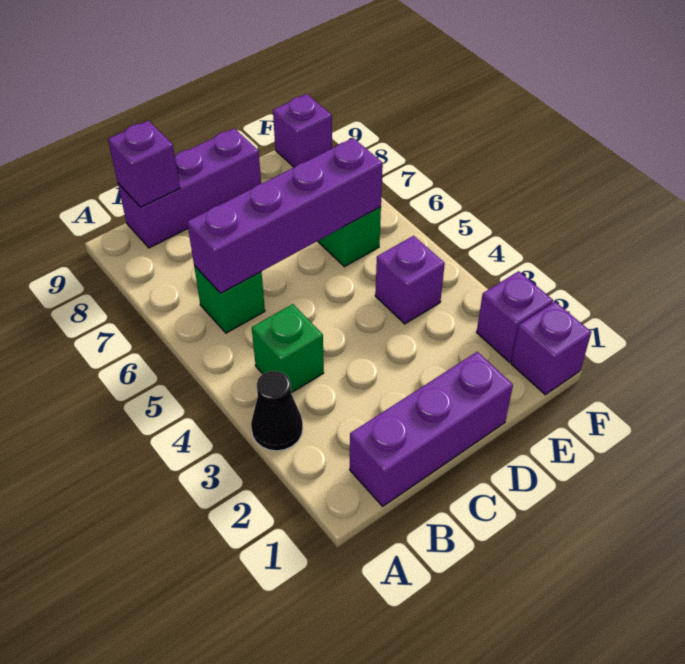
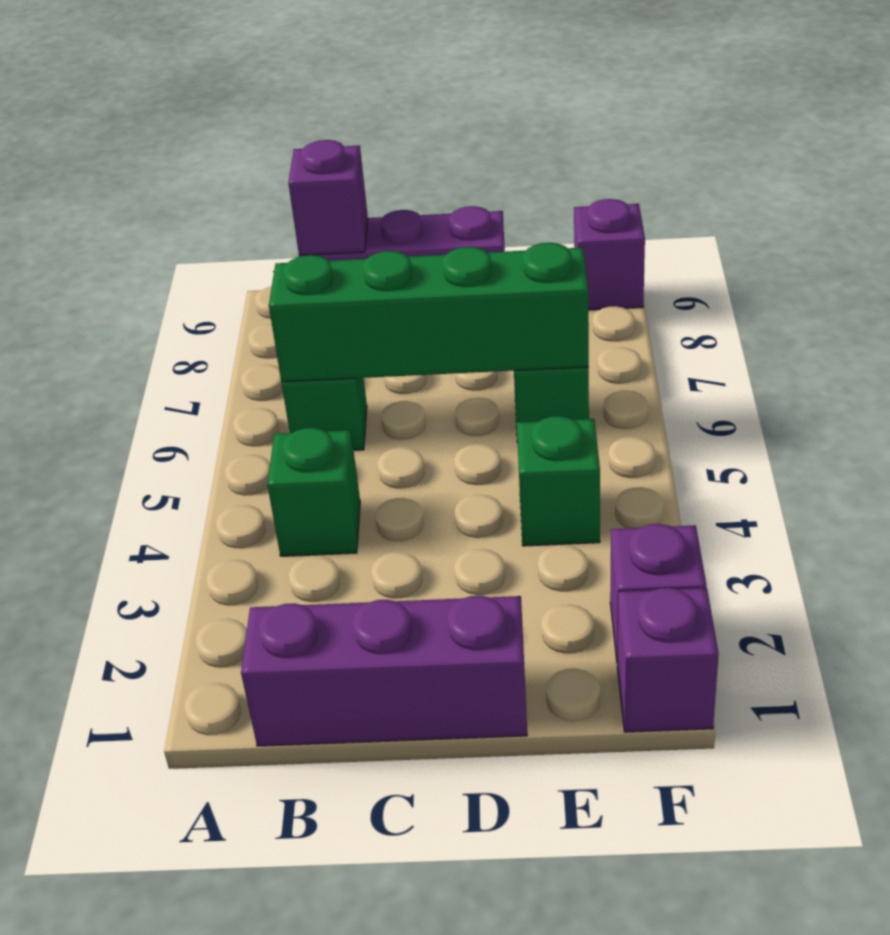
black 1x1 cone [251,371,303,451] -> none
purple 1x4 brick [187,138,383,293] -> green 1x4 brick [269,243,589,382]
purple 1x1 brick [375,236,445,324] -> green 1x1 brick [517,416,600,546]

